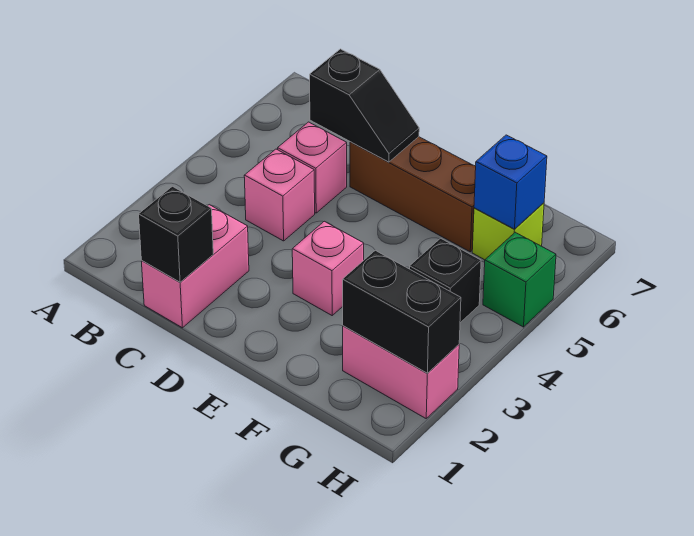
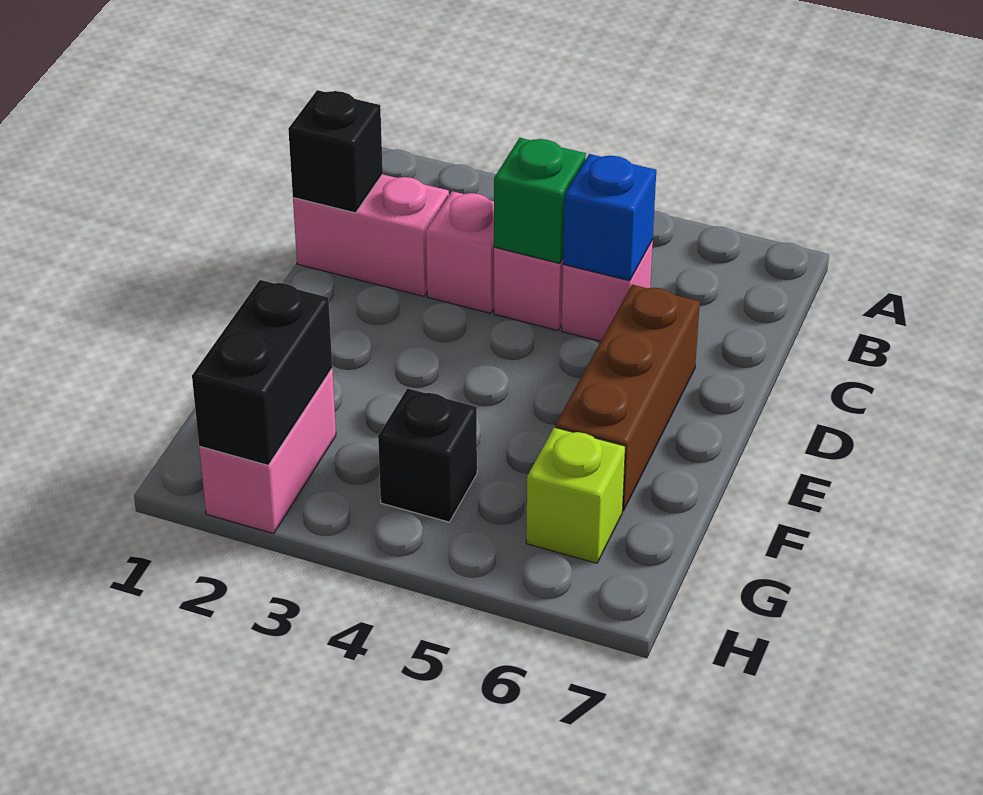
black 1x2 slope [310,49,419,162] -> none
pink 1x1 brick [292,221,364,315] -> pink 1x1 brick moved to [426,191,494,313]
blue 1x1 brick [474,135,547,229] -> blue 1x1 brick moved to [563,154,656,281]
green 1x1 brick [483,232,556,327] -> green 1x1 brick moved to [494,138,586,263]

